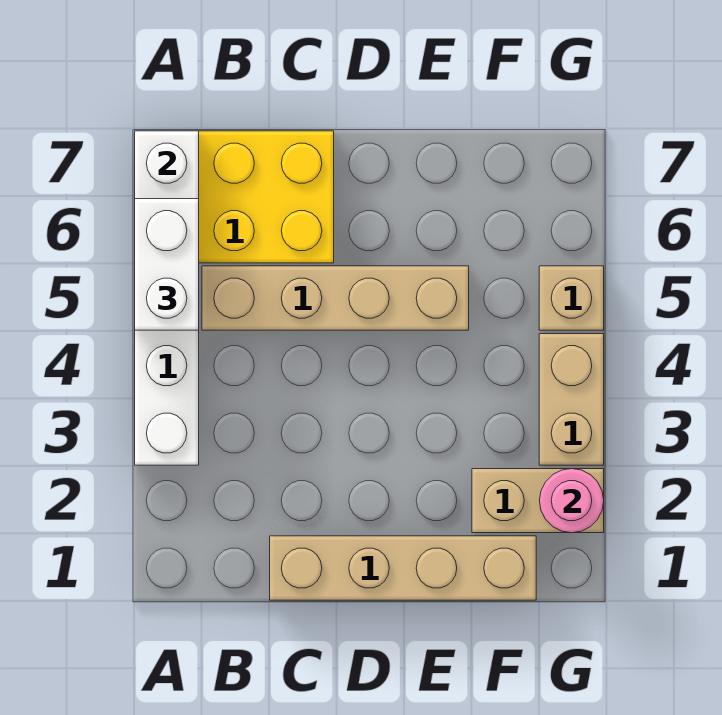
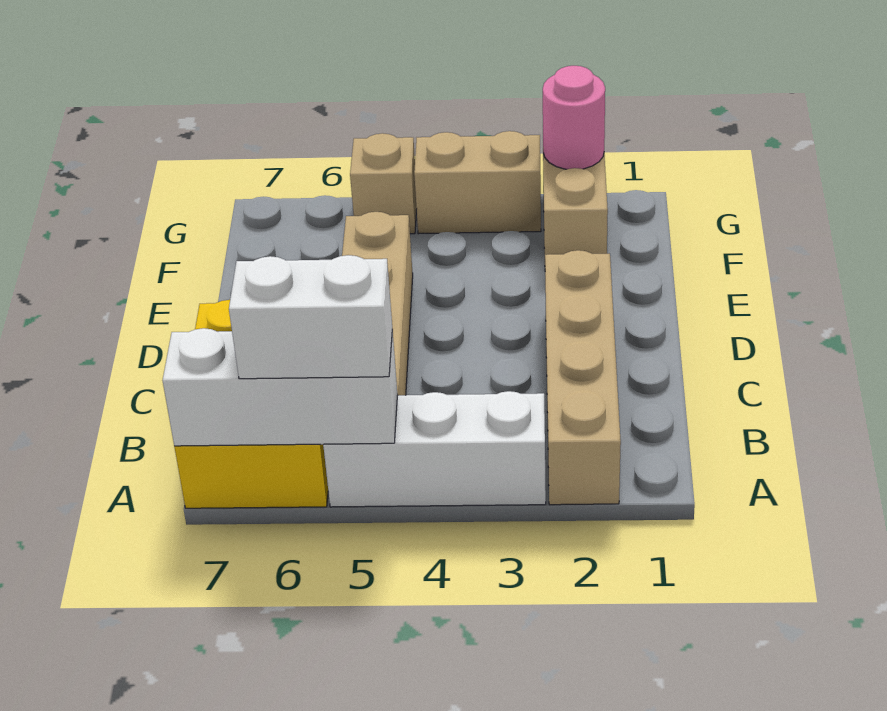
tan 1x4 brick [270,536,536,600] -> tan 1x4 brick moved to [545,250,621,505]

